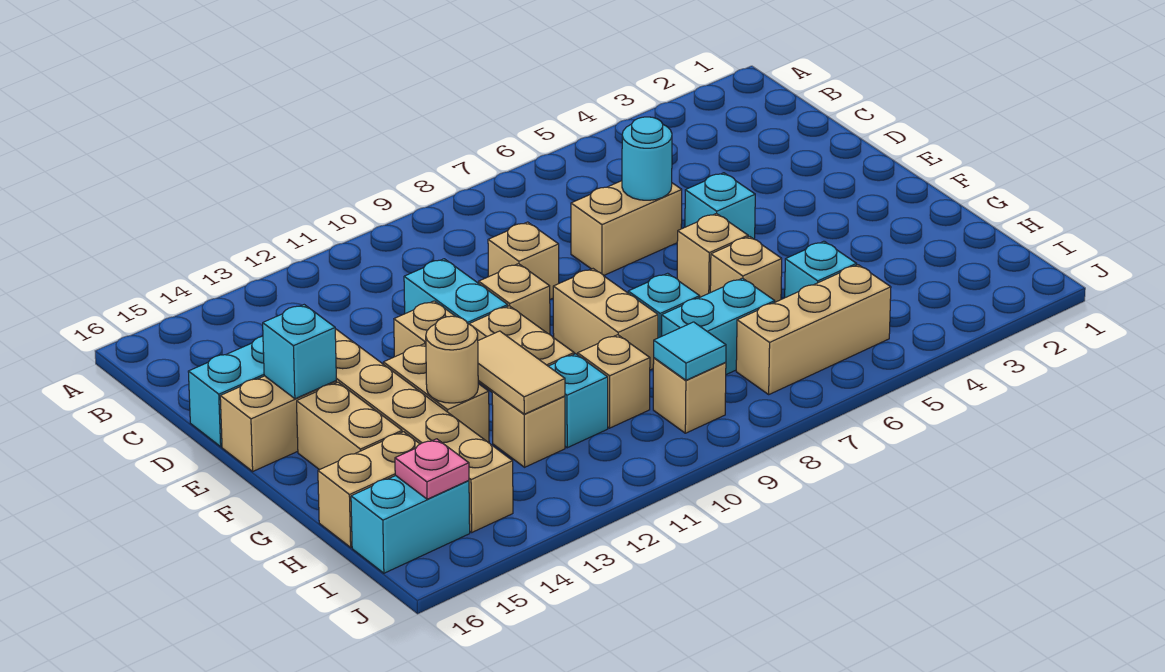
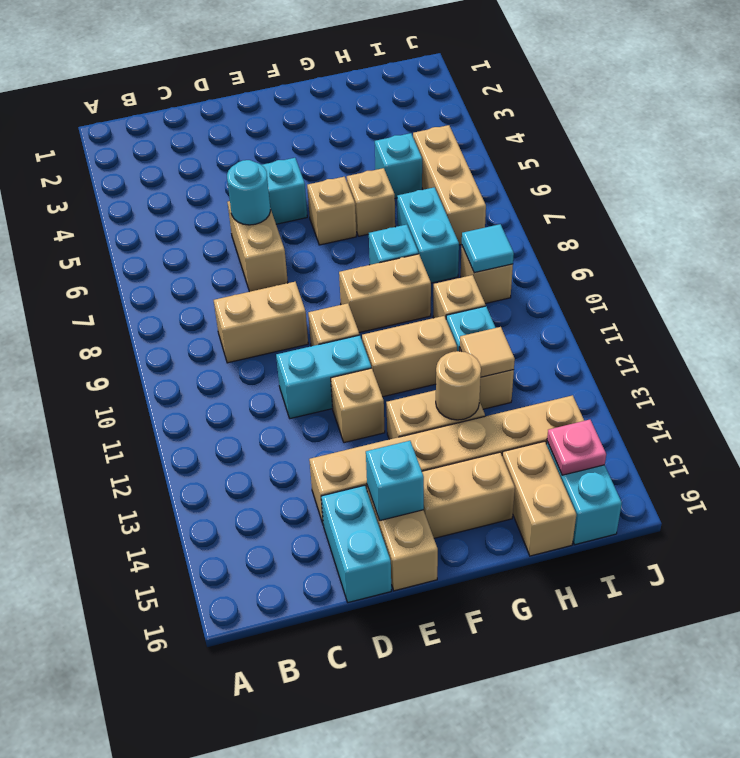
tan 1x1 brick [488,222,559,300] -> tan 1x2 brick [214,282,308,363]
tan 1x2 tile [478,331,565,414] -> tan 1x1 tile [460,327,515,377]

